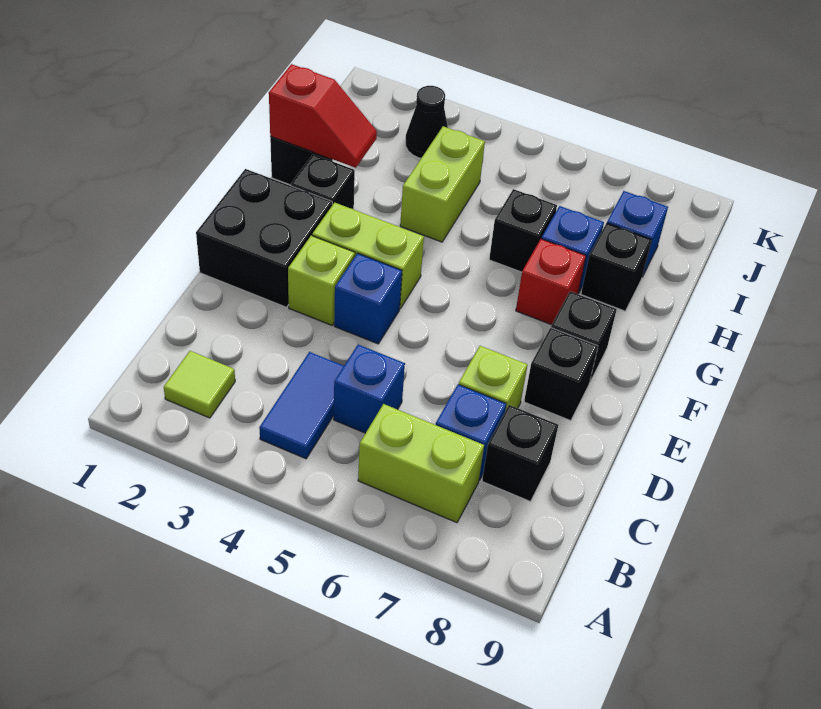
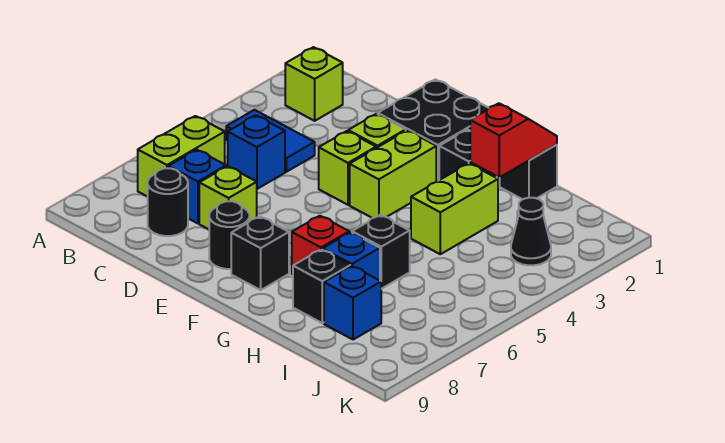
lime 1x1 tile [164,351,235,418] -> lime 1x1 brick [285,47,343,121]
black 1x1 brick [482,405,558,502] -> black 1x1 round brick [148,168,188,236]
blue 1x1 brick [334,253,402,344] -> lime 1x1 brick [319,131,376,205]
black 1x1 brick [524,328,598,421] -> black 1x1 round brick [209,201,249,269]
red 1x2 slope [269,64,377,168] -> red 1x2 slope turned to [470,103,557,178]
lime 1x2 brick [400,126,485,242] -> lime 1x2 brick turned to [411,163,498,254]

